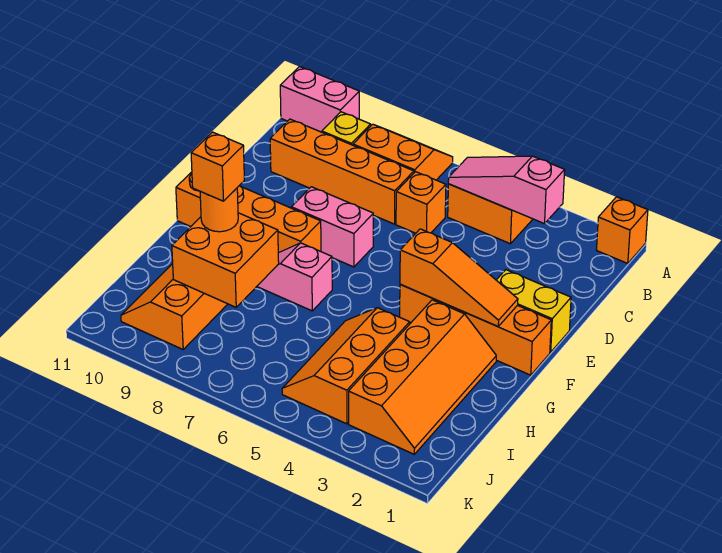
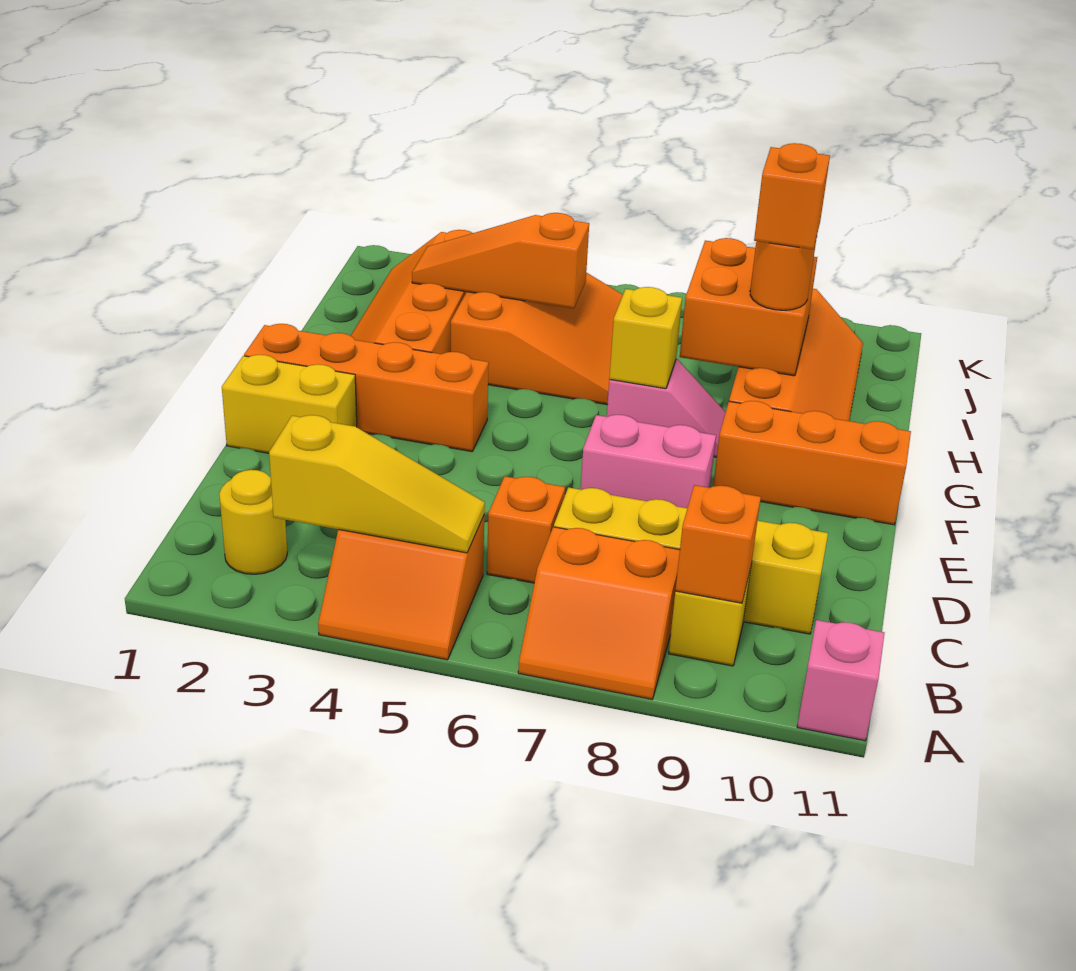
orange 1x1 brick [597,197,648,264] -> orange 1x1 brick moved to [675,485,761,603]
pink 1x2 brick [280,67,359,132] -> pink 1x1 brick [797,620,885,741]
none -> yellow 1x1 round brick [219,470,287,574]
pink 1x3 slope [448,156,565,224] -> yellow 1x3 slope [269,415,485,553]
orange 1x4 brick [270,119,414,224] -> yellow 1x4 brick [554,487,828,634]
orange 1x3 slope [400,229,518,326] -> orange 1x3 slope moved to [412,213,589,309]
orange 1x4 brick [176,172,321,253] -> orange 1x3 brick [713,401,911,525]
none -> yellow 1x1 brick [609,287,682,389]
orange 2x3 slope [282,308,410,424] -> orange 3x3 slope [451,272,623,405]

